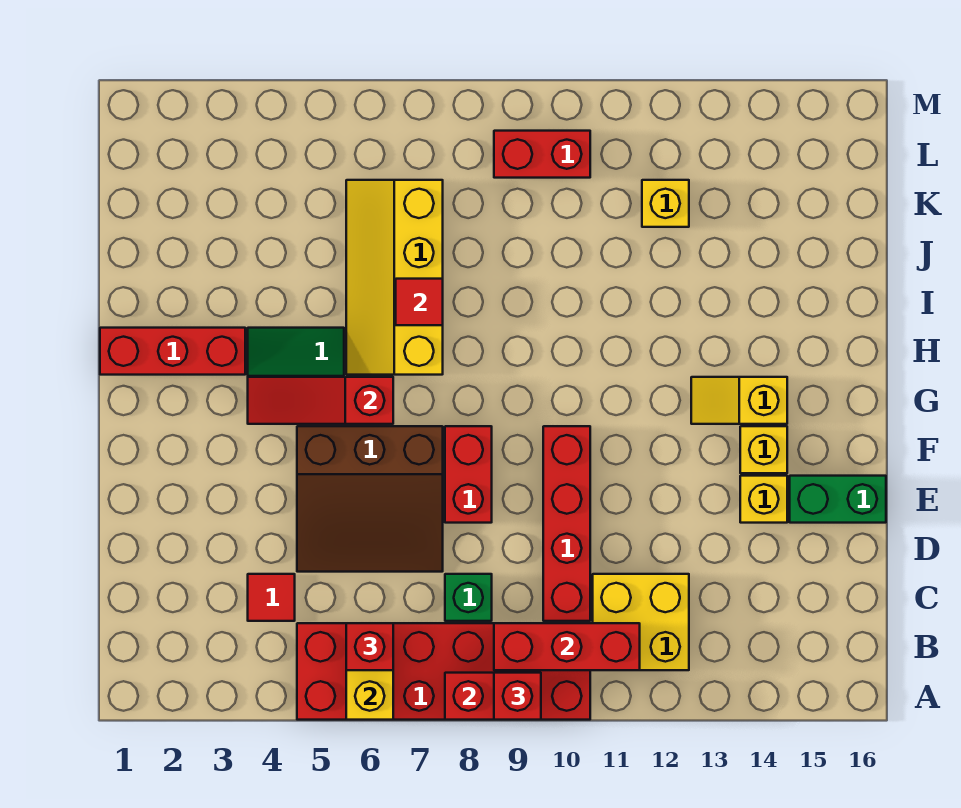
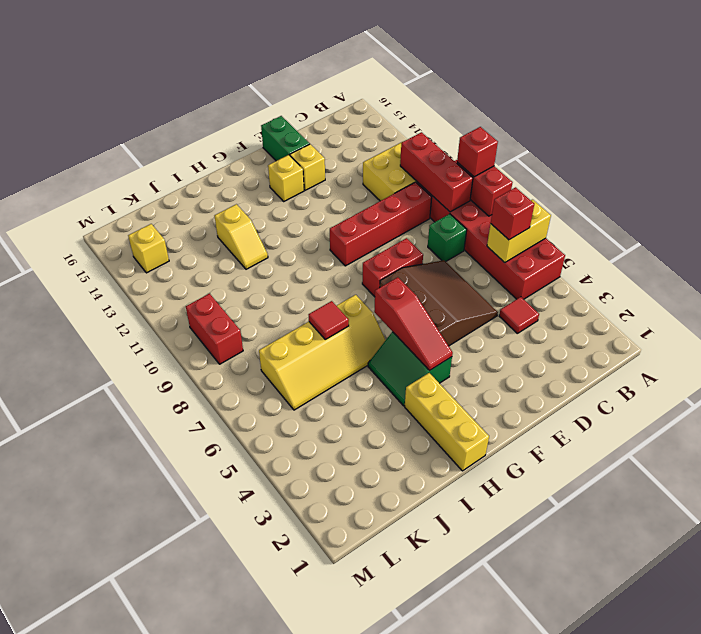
yellow 1x2 slope [691,377,787,424] -> yellow 1x2 slope moved to [214,204,268,269]
red 1x3 brick [100,328,245,375] -> yellow 1x3 brick [405,373,489,471]
yellow 1x1 brick [642,180,689,227] -> yellow 1x1 brick moved to [128,224,169,273]

